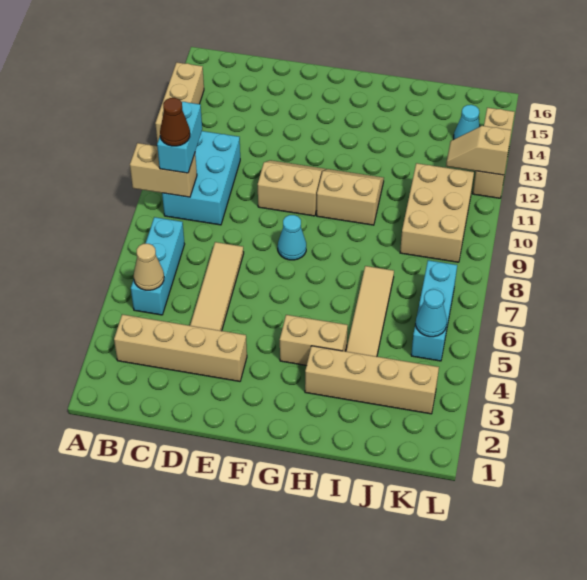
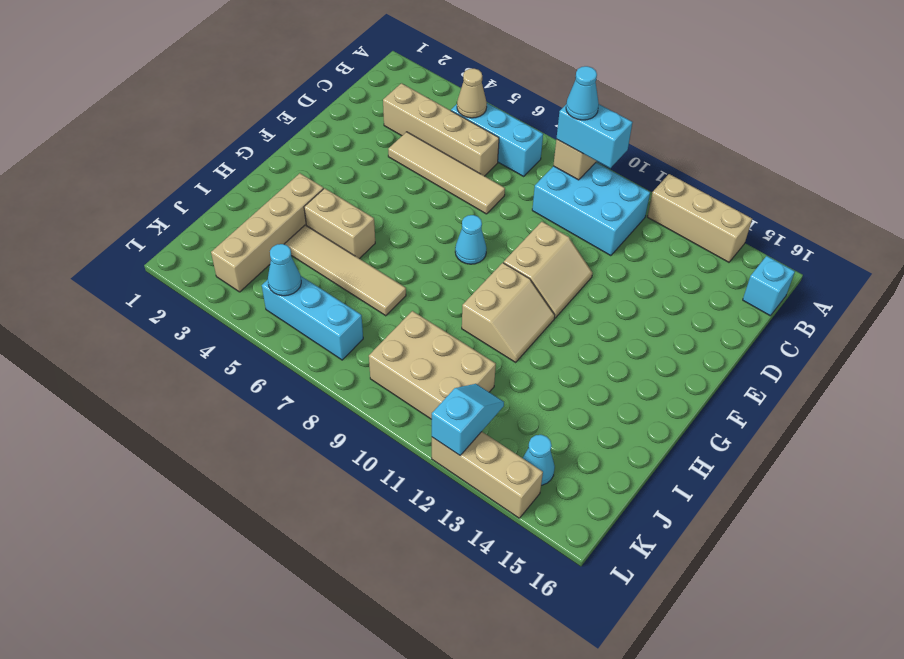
tan 1x4 brick [114,314,247,381] -> tan 1x4 brick turned to [383,83,499,176]
brown 1x1 cone [160,98,190,146] -> cyan 1x1 cone [566,66,599,120]
none -> cyan 1x1 brick [743,256,795,316]
tan 1x2 brick [280,315,348,366] -> tan 1x2 brick turned to [304,188,375,259]
tan 1x2 slope [446,126,511,175] -> cyan 1x2 slope [432,384,504,455]

